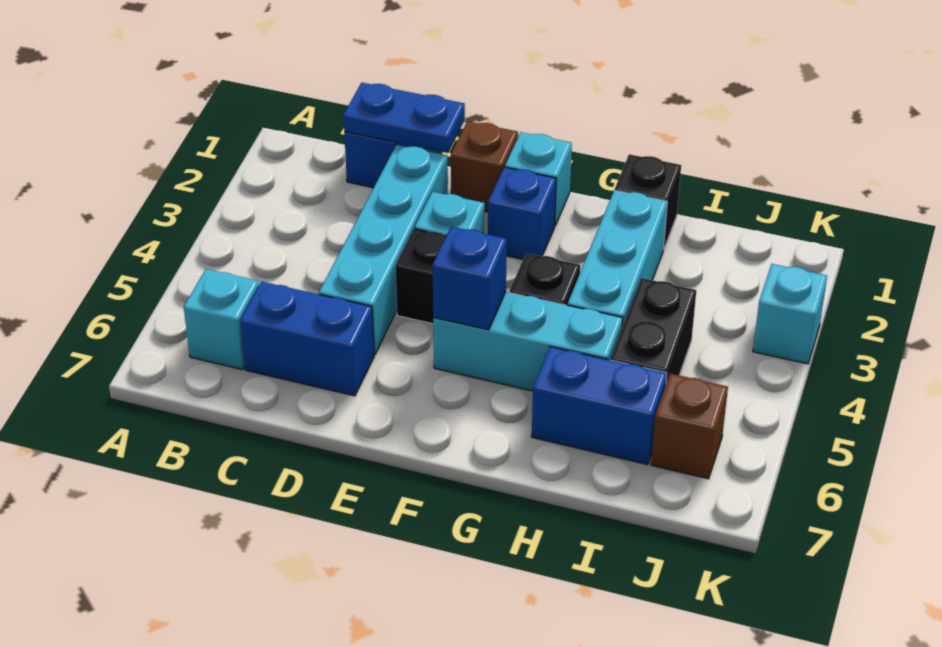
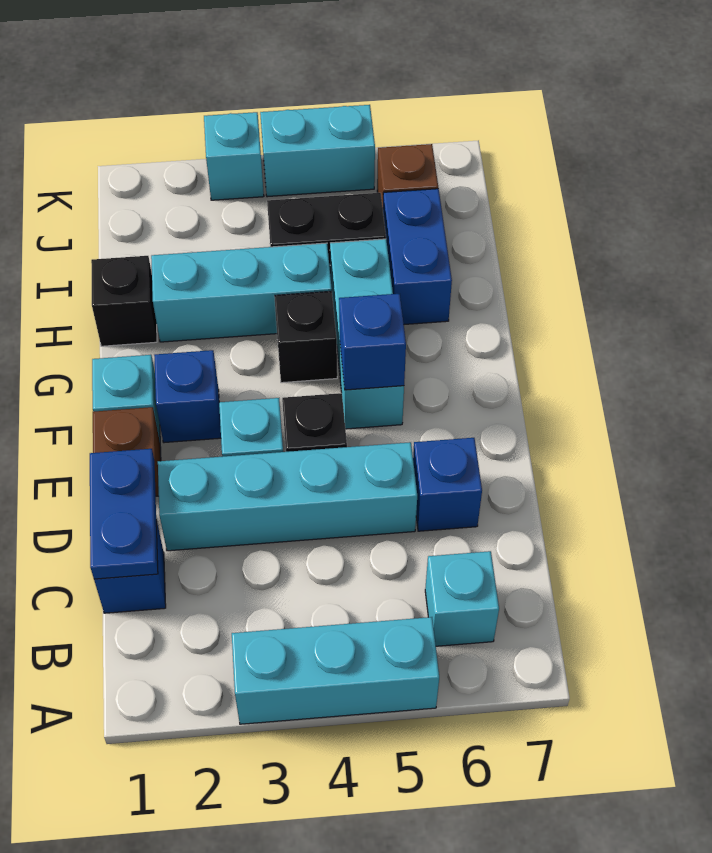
none -> cyan 1x3 brick [232,617,439,724]
blue 1x2 brick [240,282,374,396] -> blue 1x1 brick [413,438,482,531]
none -> cyan 1x2 brick [260,105,375,197]

